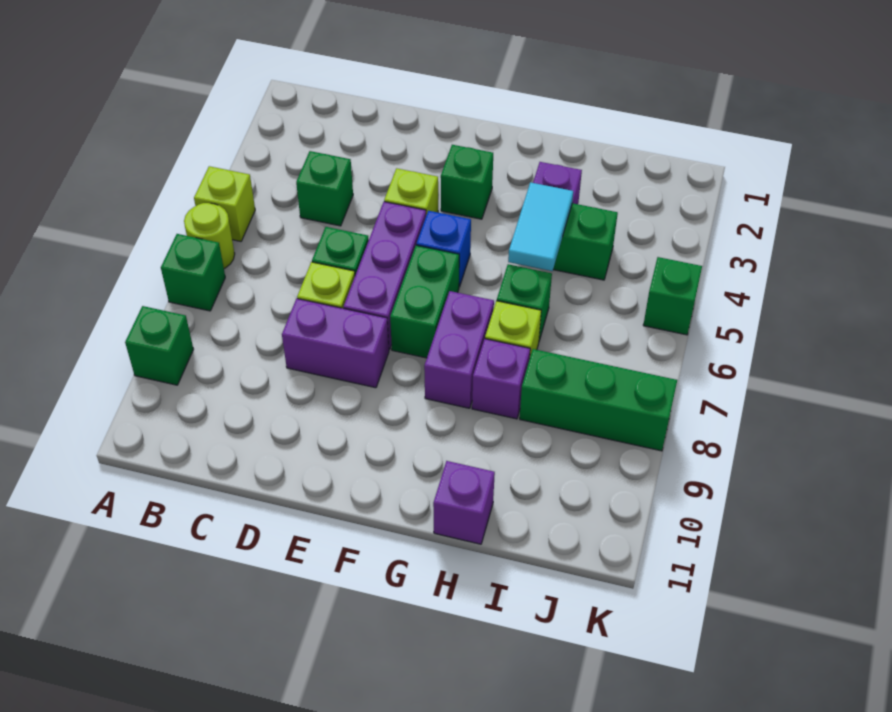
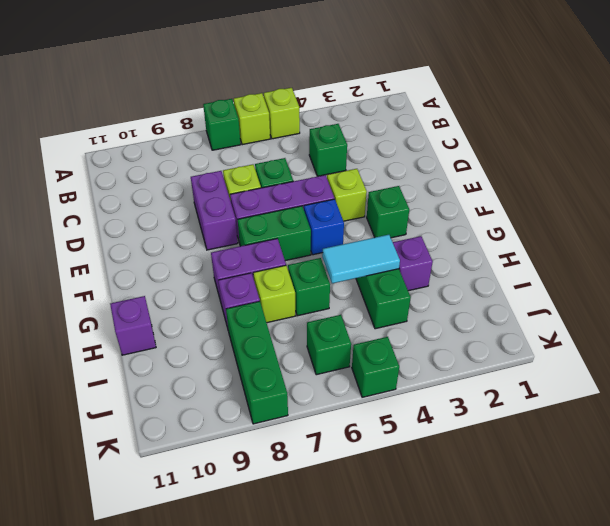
lime 1x1 round brick [184,203,235,269] -> lime 1x1 brick [234,93,270,145]
green 1x1 brick [125,306,194,385] -> green 1x1 brick moved to [307,315,351,375]

